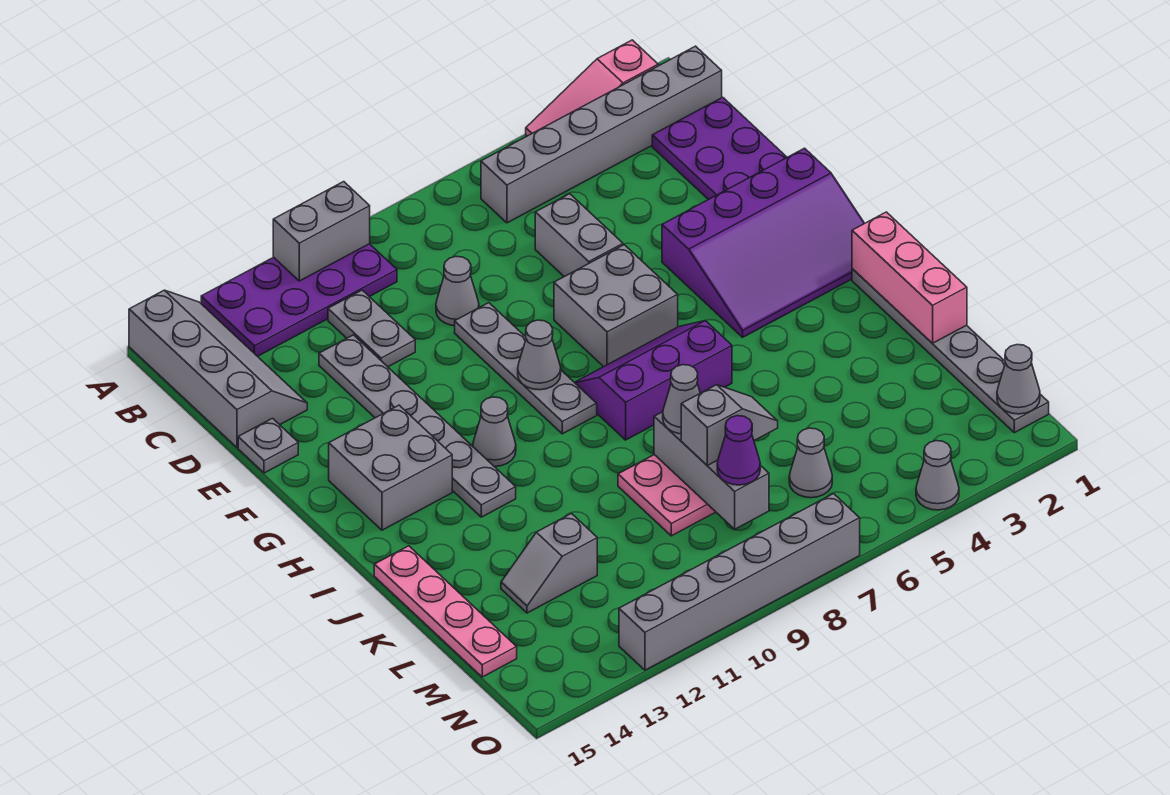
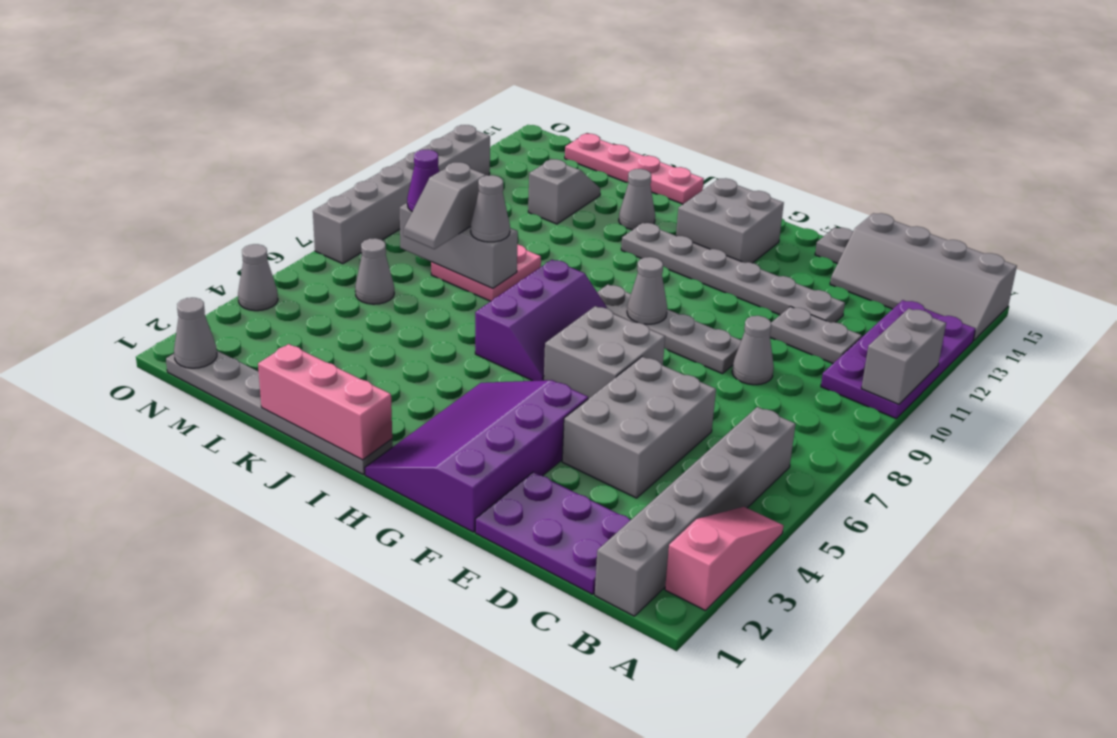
grey 1x2 brick [535,194,623,277] -> grey 2x3 brick [562,356,716,498]
grey 1x1 cone [473,397,516,467] -> grey 1x1 cone moved to [619,169,655,230]

